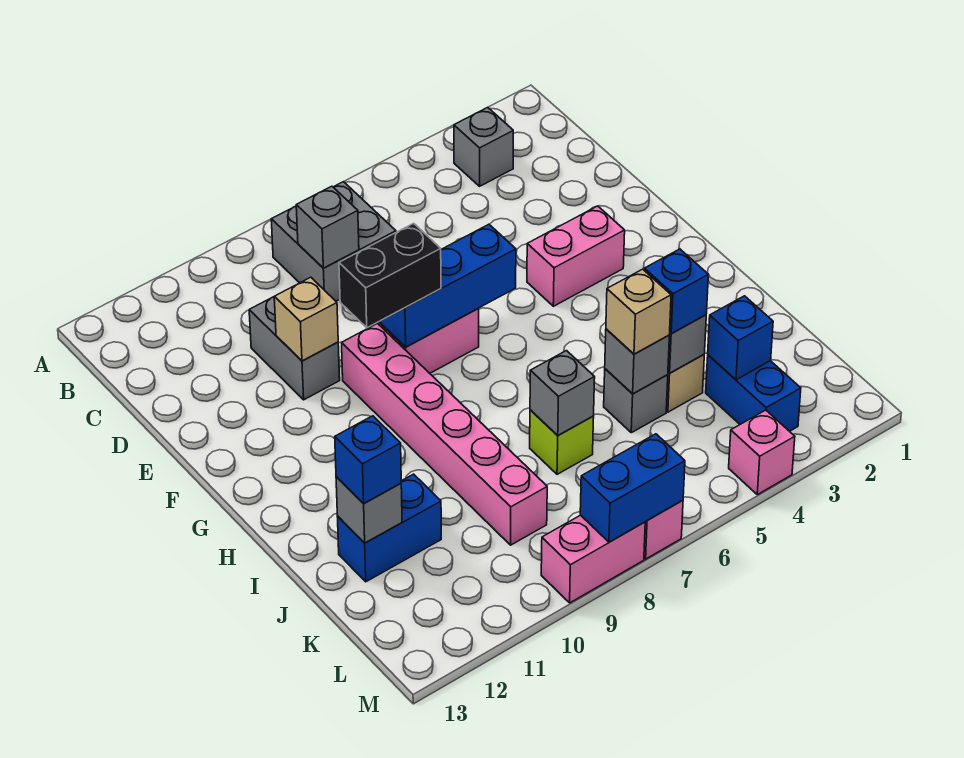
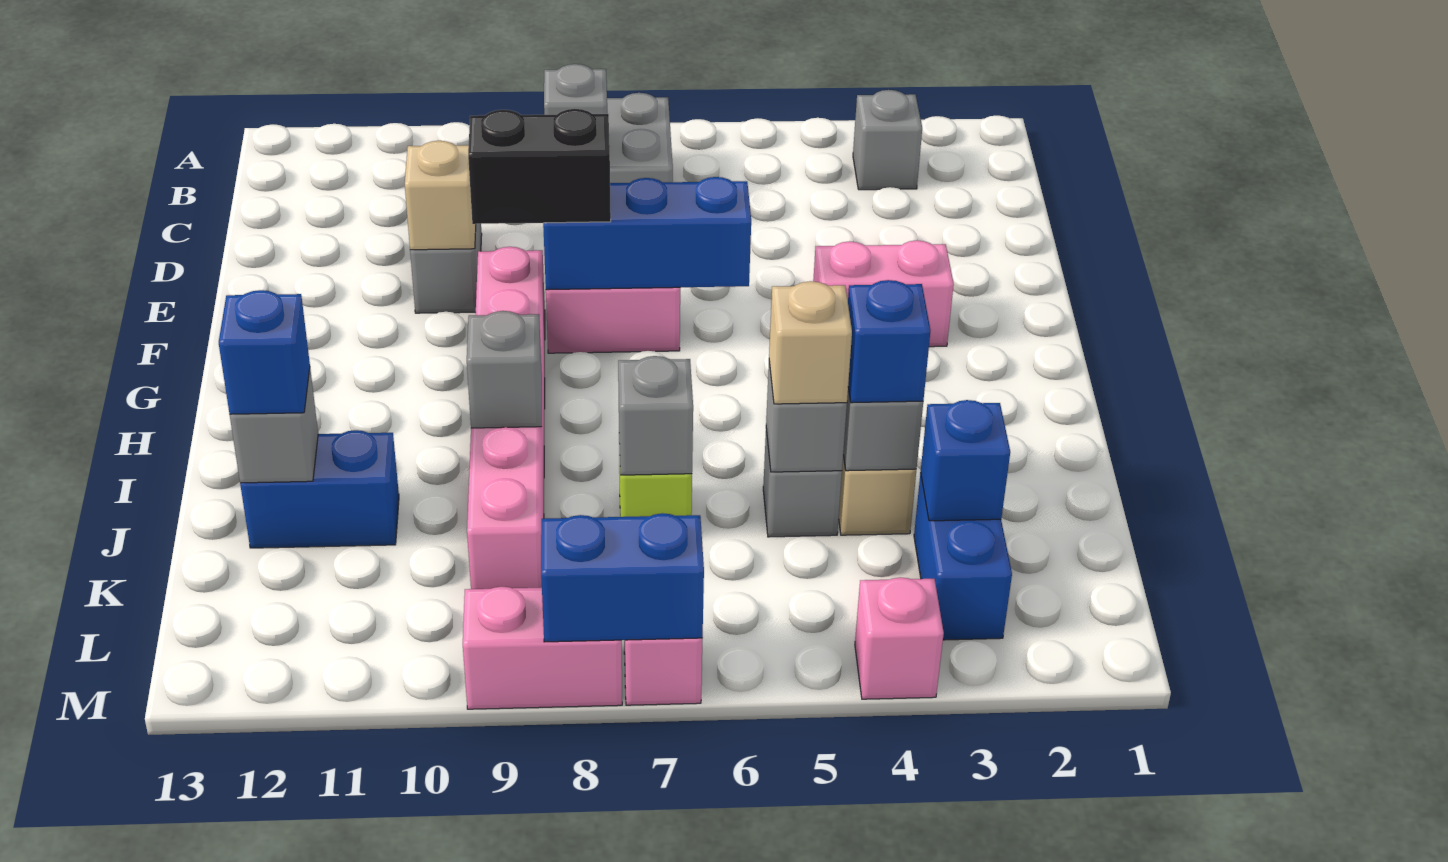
none -> grey 1x1 brick [467,311,542,428]

